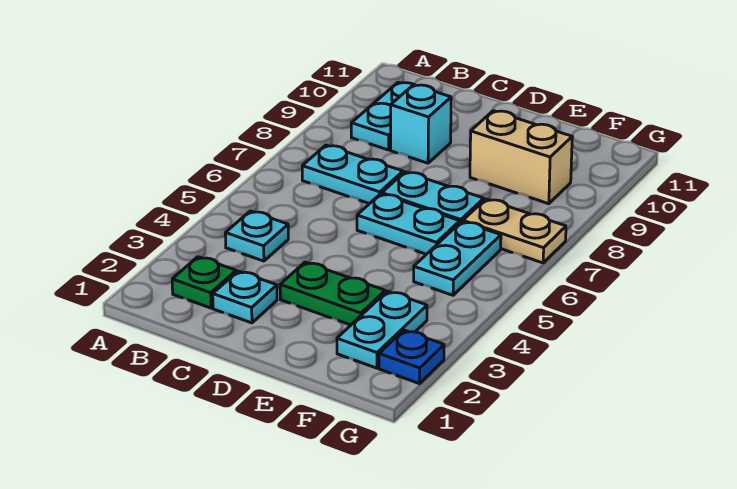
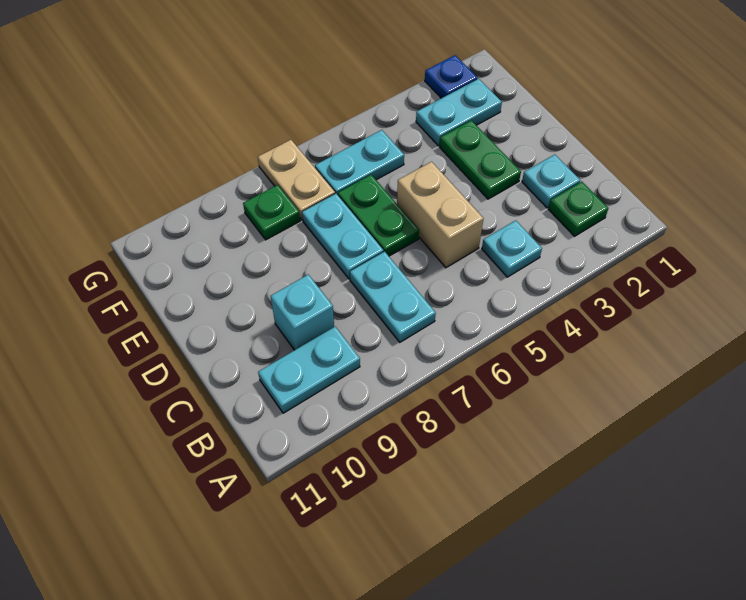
cyan 1x2 plate [357,194,460,254] -> green 1x2 plate [338,175,419,256]
tan 1x2 brick [470,111,572,204] -> tan 1x2 brick moved to [397,162,484,268]
none -> green 1x1 plate [243,185,300,240]

